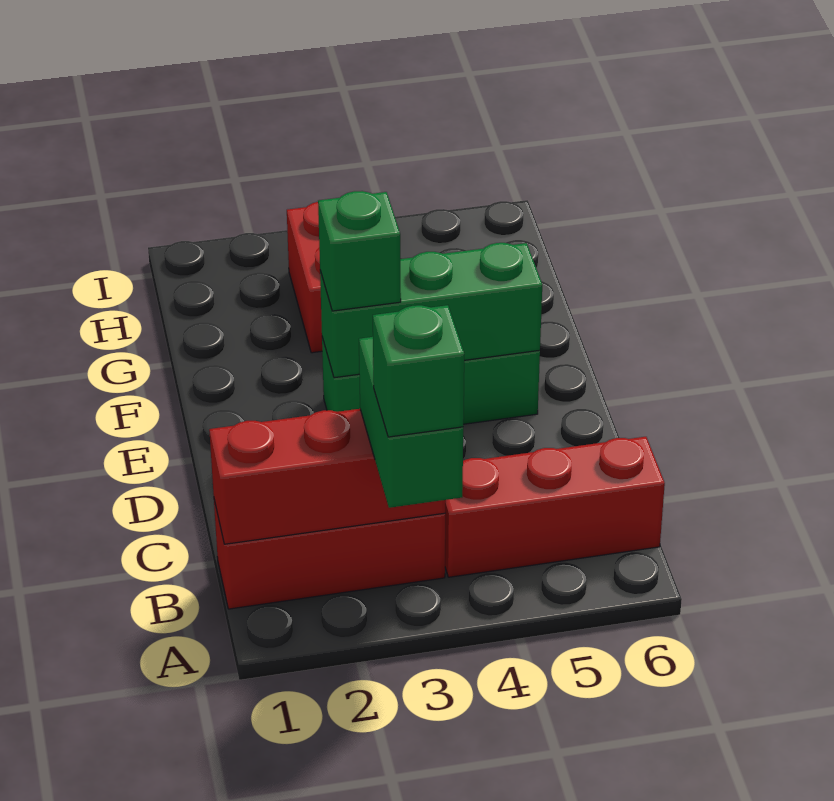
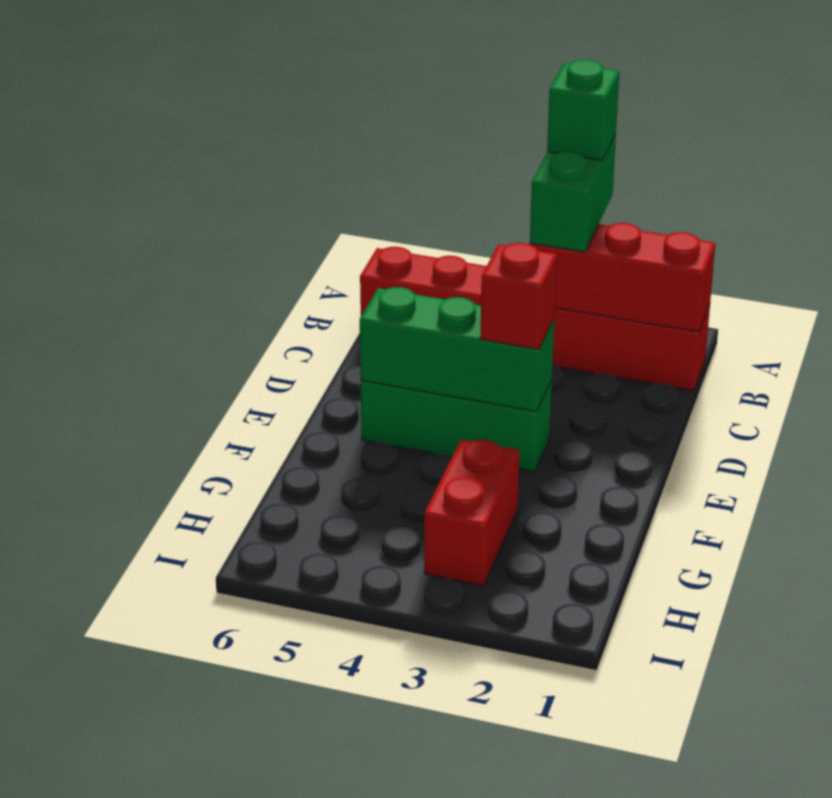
green 1x1 brick [318,191,401,311] -> red 1x1 brick [480,243,557,349]

